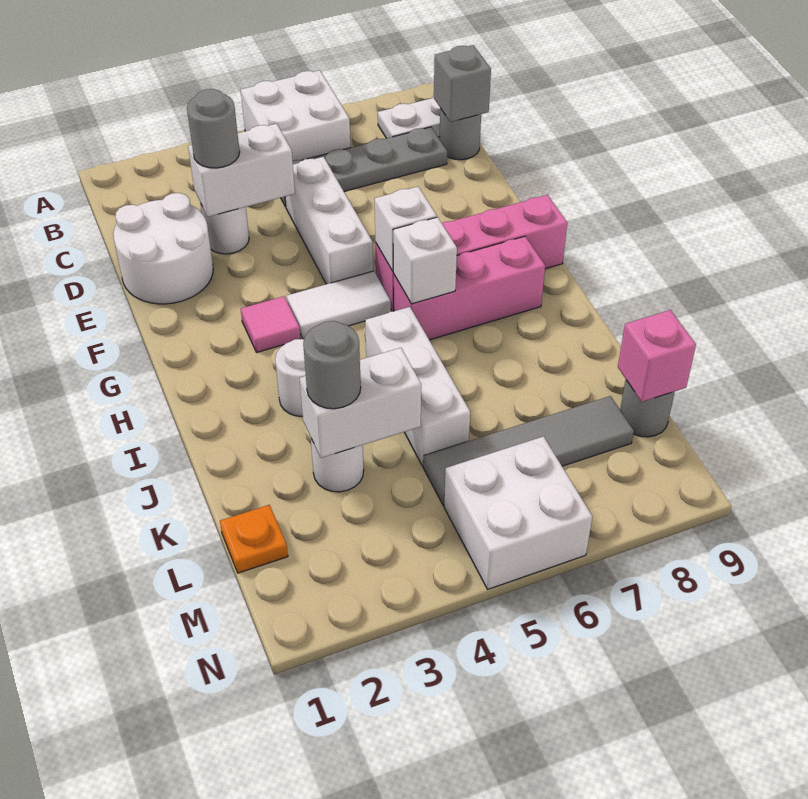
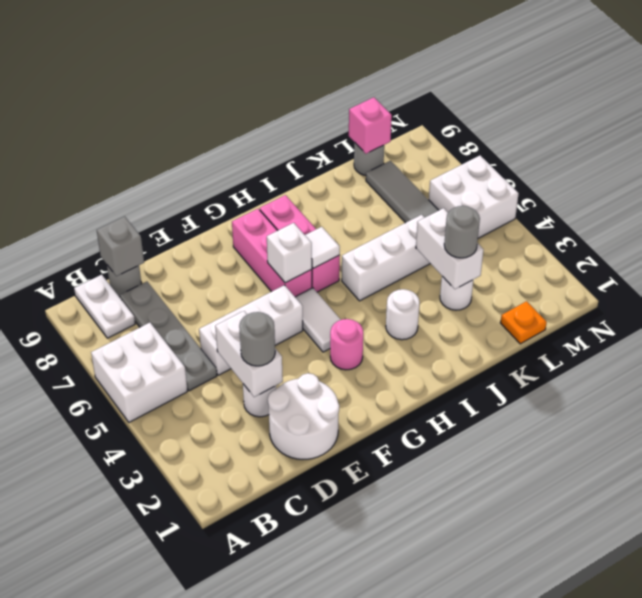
pink 1x1 tile [241,296,300,352] -> pink 1x1 round brick [330,319,363,370]
pink 1x4 brick [376,195,567,311] -> pink 1x3 brick [232,209,312,297]
white 1x1 brick [393,217,457,304] -> white 1x1 tile [305,227,340,268]

